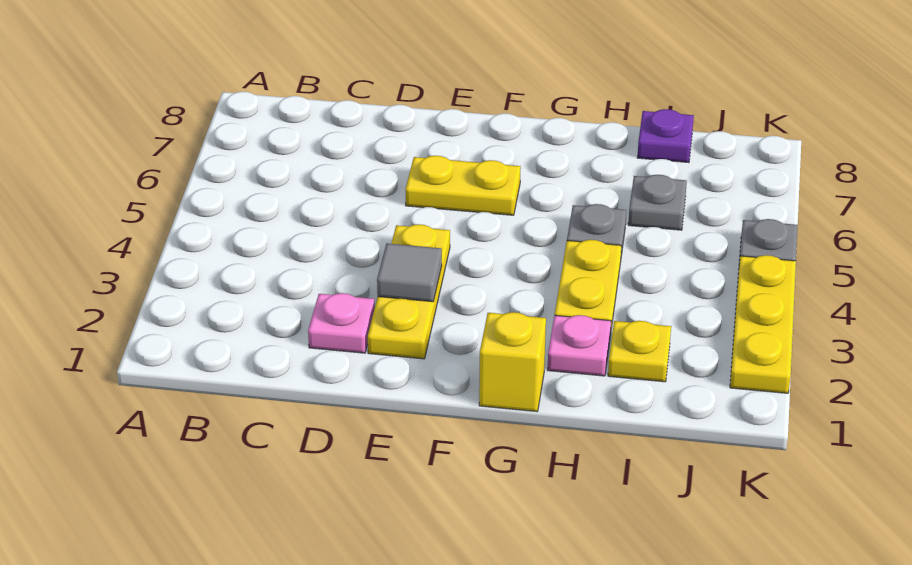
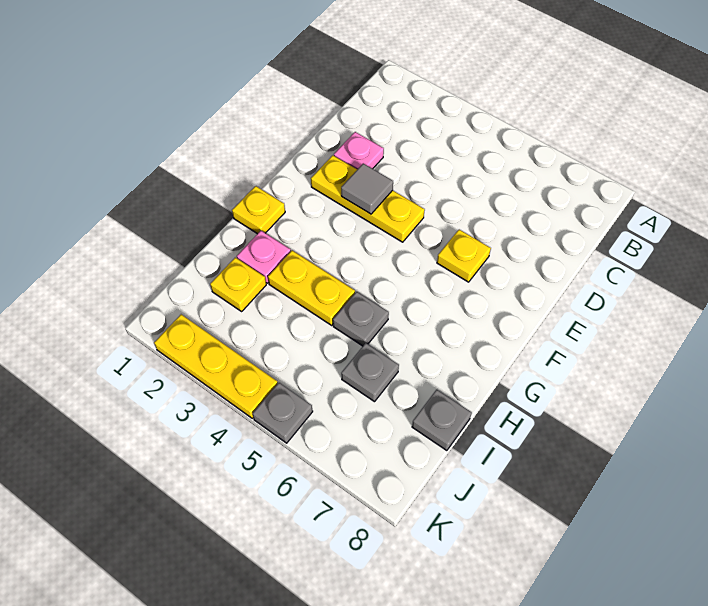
yellow 1x2 plate [406,156,521,215] -> yellow 1x1 plate [437,229,491,282]
yellow 1x1 brick [479,312,546,412] -> yellow 1x1 plate [232,186,285,234]
purple 1x1 plate [637,109,694,163] -> grey 1x1 plate [412,390,472,451]

